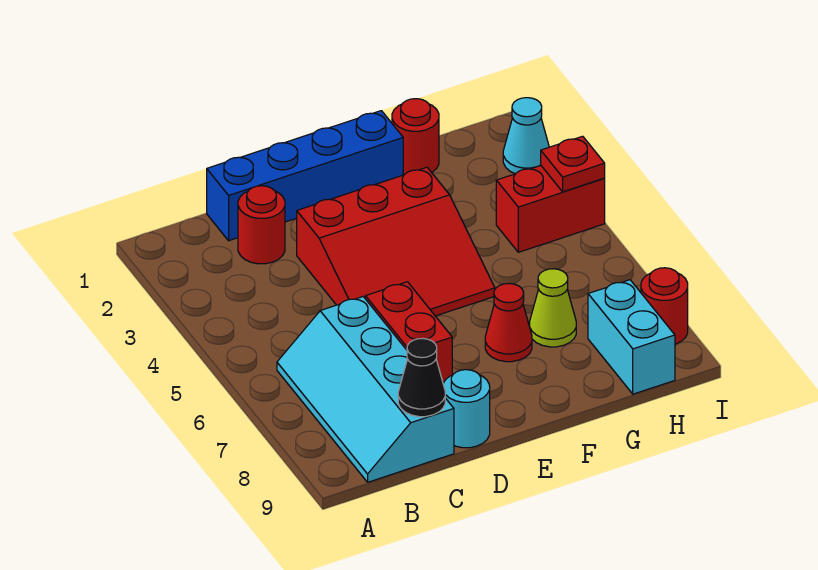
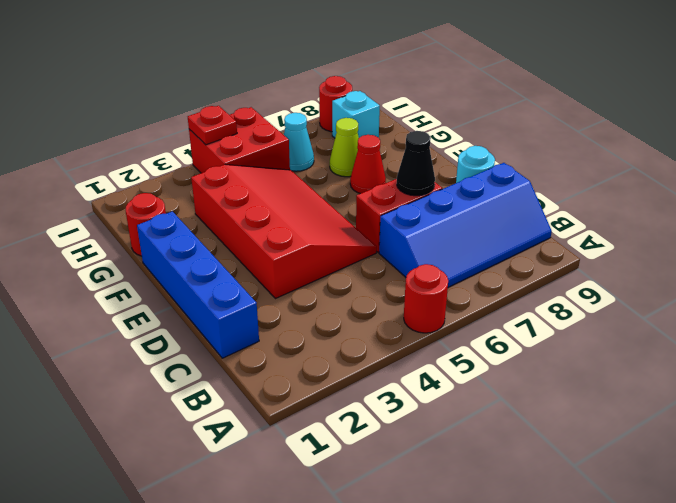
cyan 2x4 slope [277,297,454,482] -> blue 2x4 slope [379,163,552,287]
red 1x1 round brick [238,186,285,264] -> red 1x1 round brick moved to [404,264,448,333]
black 1x1 cone [398,338,445,417] -> black 1x1 cone moved to [397,131,435,196]
red 3x3 slope [297,167,495,316] -> red 3x4 slope [191,165,377,299]
red 1x2 brick [496,165,605,252] -> red 2x2 brick [189,107,290,173]
cyan 1x2 brick [588,280,675,394] -> cyan 1x1 brick [332,91,380,138]
cyan 1x1 cone [503,98,549,174] -> cyan 1x1 cone moved to [284,113,314,171]

